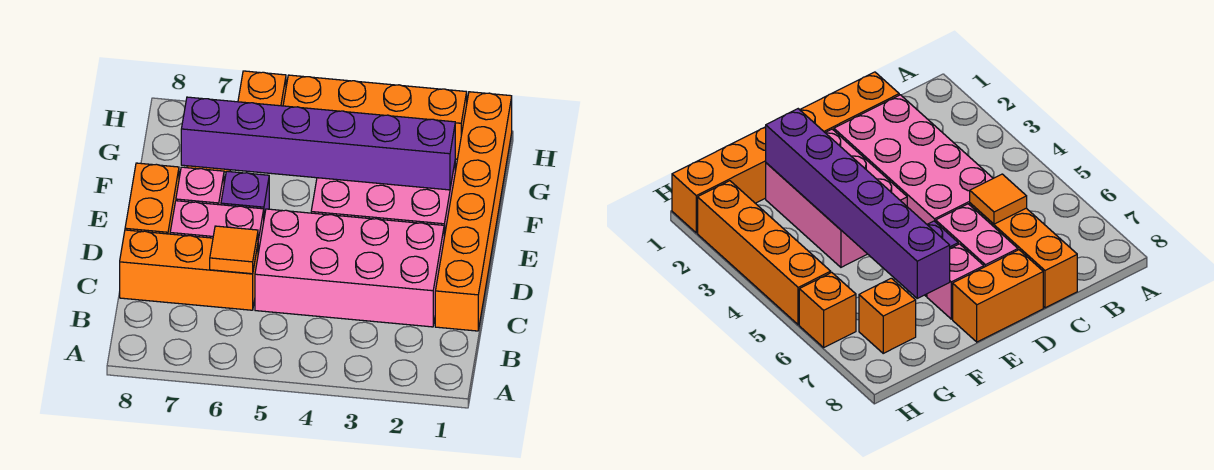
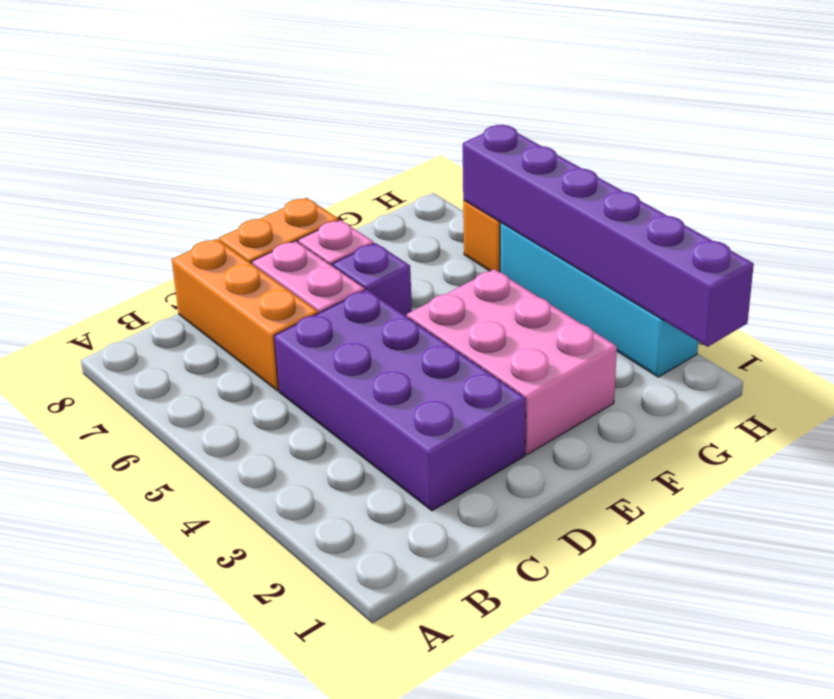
orange 1x6 brick [435,92,512,331] -> none
pink 2x4 brick [255,209,444,327] -> purple 2x4 brick [274,289,526,511]
orange 1x1 tile [210,226,258,274] -> none
purple 1x6 brick [181,97,455,190] -> purple 1x6 brick moved to [463,125,754,347]
orange 1x1 brick [859,278,916,353] -> none
orange 1x4 brick [283,75,467,159] -> cyan 1x4 brick [500,223,698,377]

